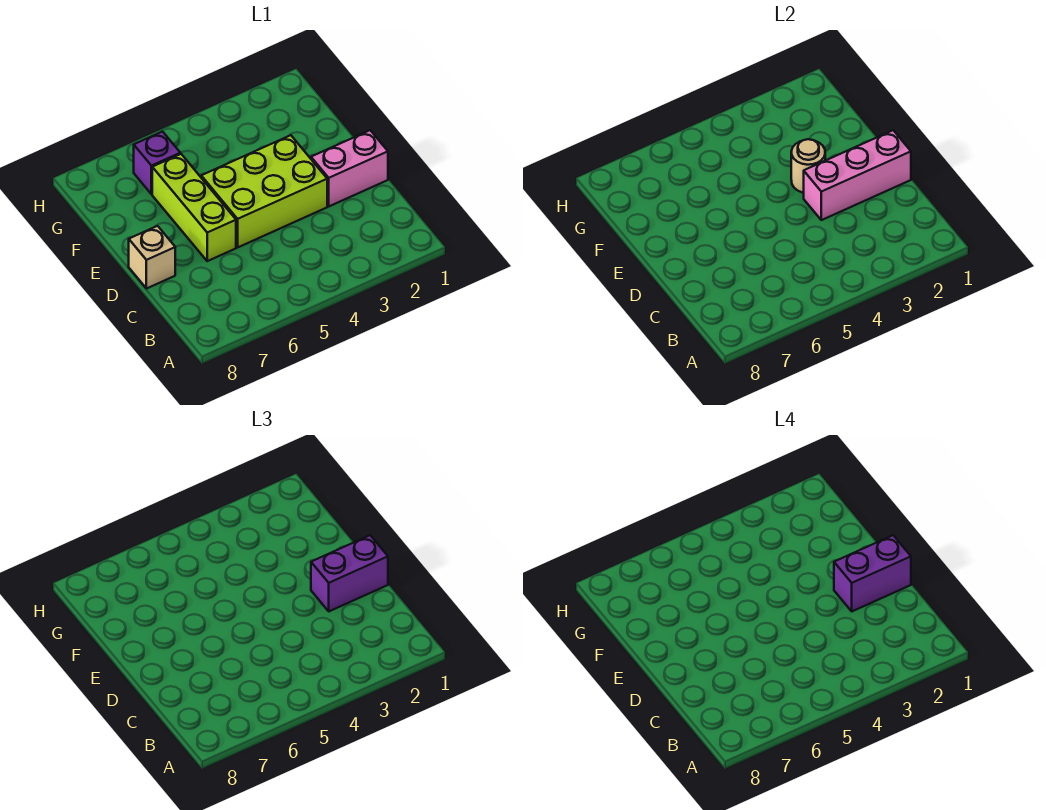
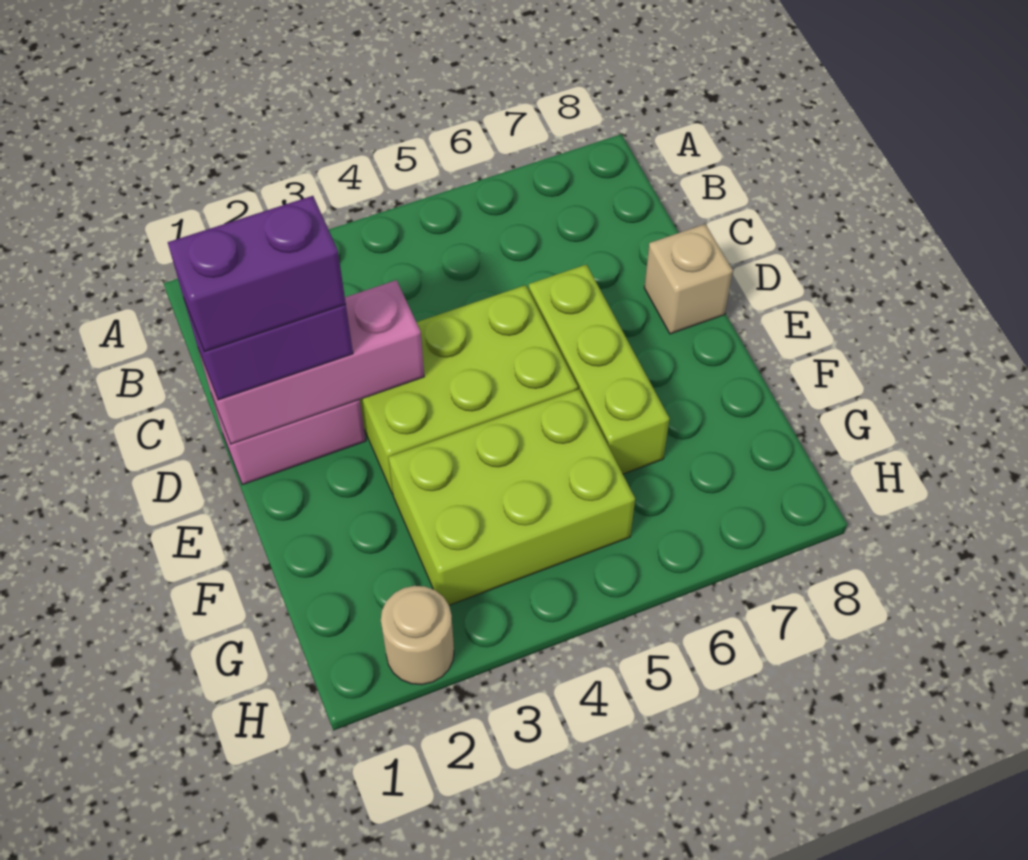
tan 1x1 round brick [791,139,825,193] -> tan 1x1 round brick moved to [381,586,454,685]
none -> lime 2x3 brick [388,389,635,605]
purple 1x1 brick [134,132,180,194] -> none

